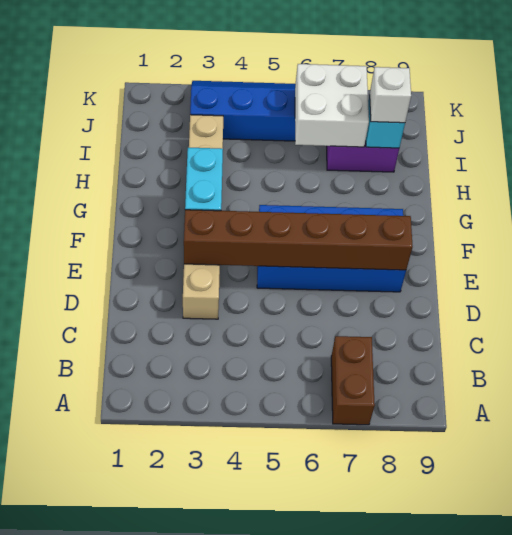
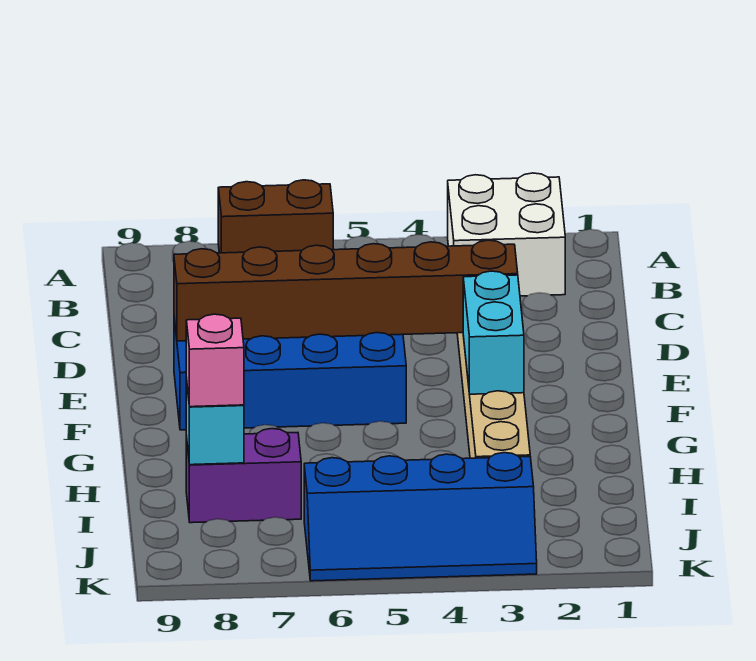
brown 1x2 brick [331,336,375,425] -> brown 1x2 brick turned to [218,180,333,253]
white 2x2 brick [295,64,369,147] -> white 2x2 brick moved to [448,173,565,296]
white 1x1 brick [370,67,411,123] -> pink 1x1 brick [186,314,244,407]

